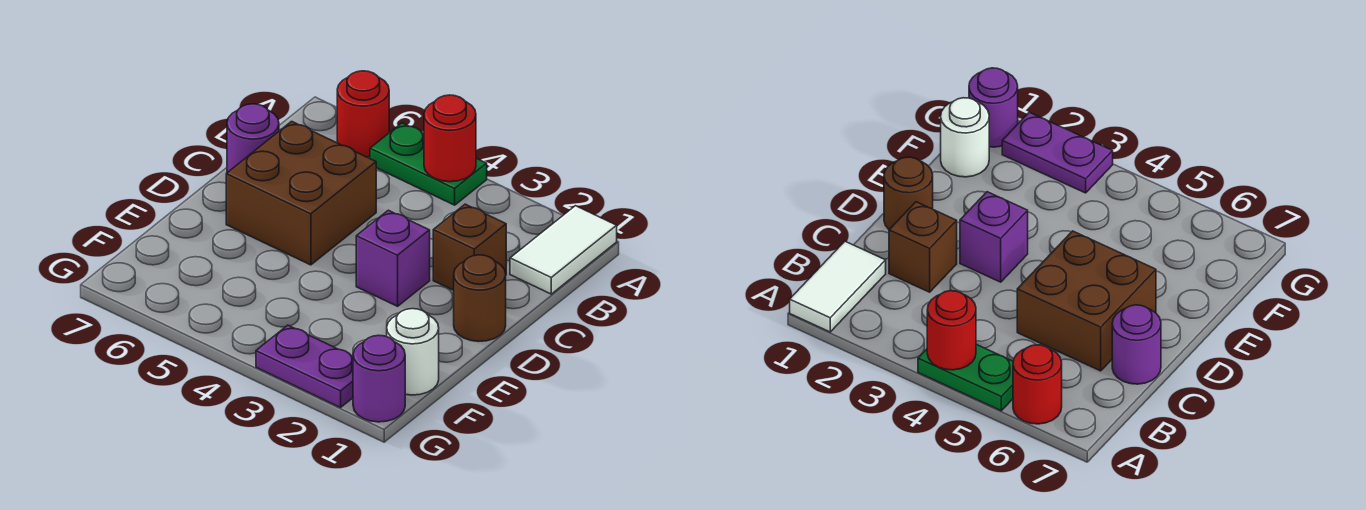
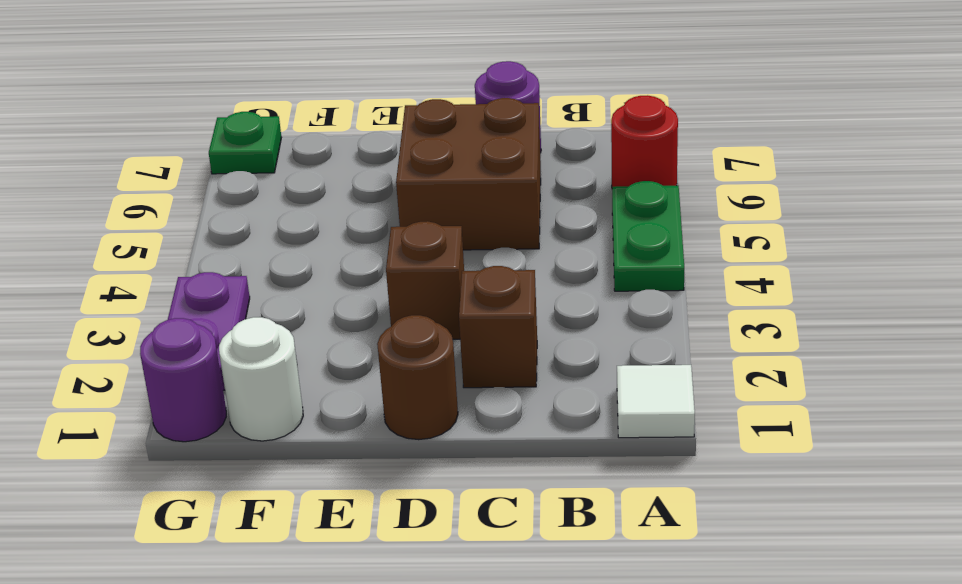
white 1x2 tile [510,206,617,294] -> white 1x1 tile [617,365,695,438]
red 1x1 round brick [424,95,476,182] -> none
purple 1x1 brick [356,210,430,306] -> brown 1x1 brick [386,221,464,339]
none -> green 1x1 plate [209,112,281,174]

